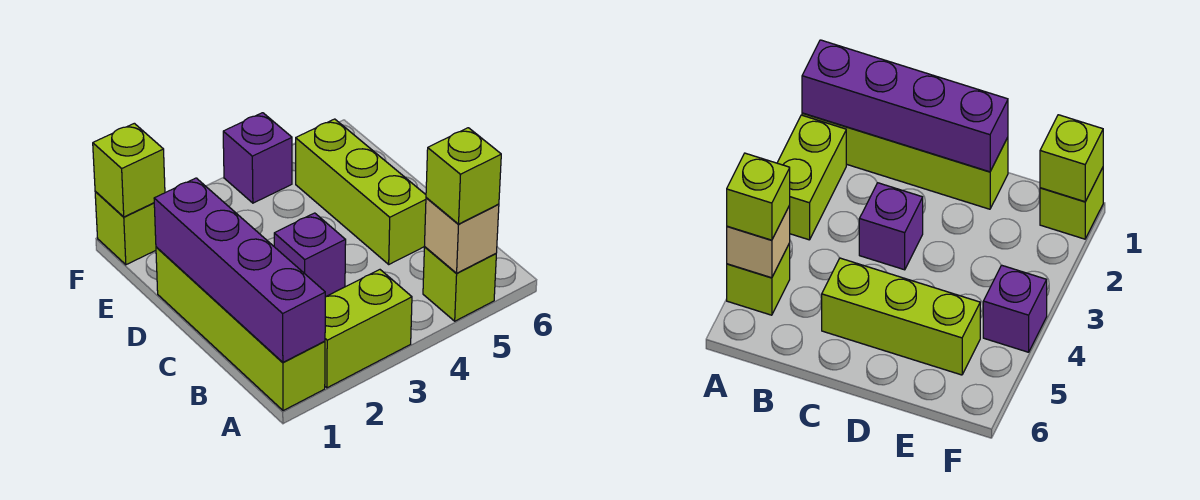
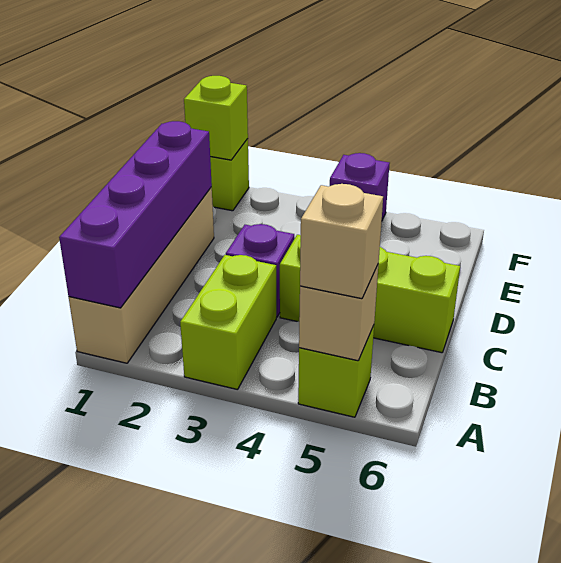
lime 1x4 brick [156,247,325,411] -> tan 1x4 brick [69,187,214,363]
lime 1x2 brick [325,270,412,388] -> lime 1x2 brick turned to [180,255,276,390]
lime 1x1 brick [426,128,501,224] -> tan 1x1 brick [300,184,383,299]
lime 1x3 brick [296,119,426,264] -> lime 1x3 brick turned to [280,235,460,353]

